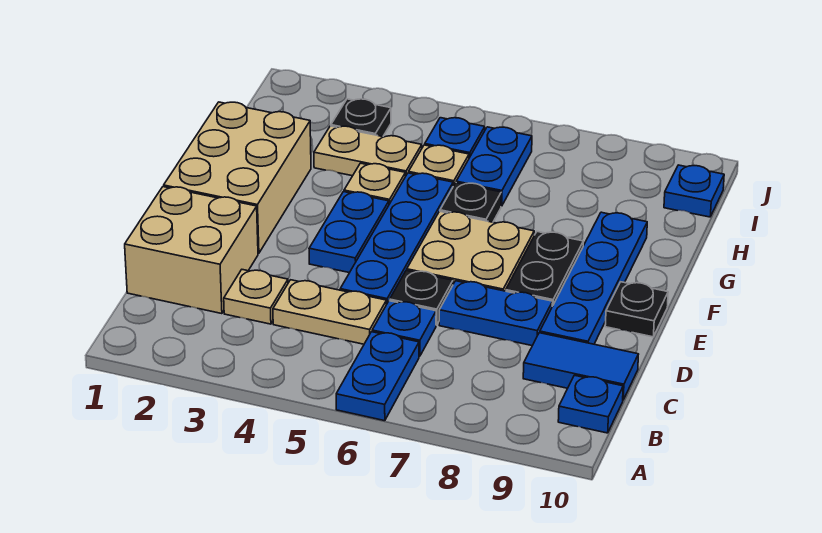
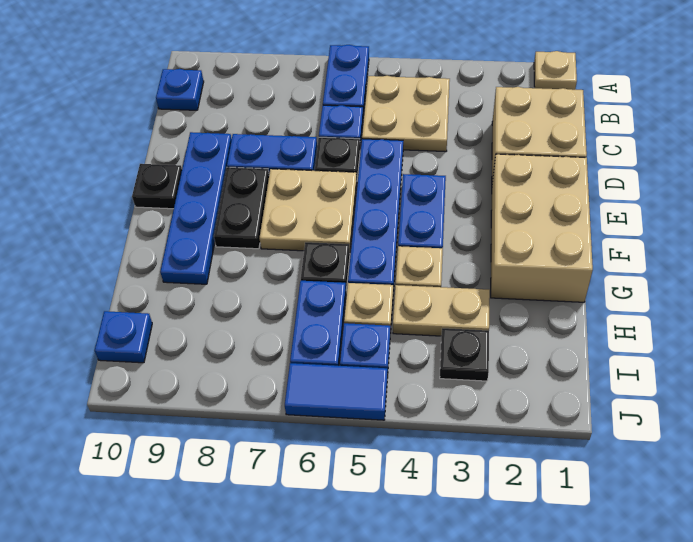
tan 1x1 plate [224,270,288,324] -> tan 1x1 plate moved to [534,51,577,90]
tan 1x2 plate [273,280,386,344] -> tan 2x2 plate [362,76,450,152]
blue 1x2 tile [523,333,638,400] -> blue 1x2 tile moved to [285,363,388,420]

